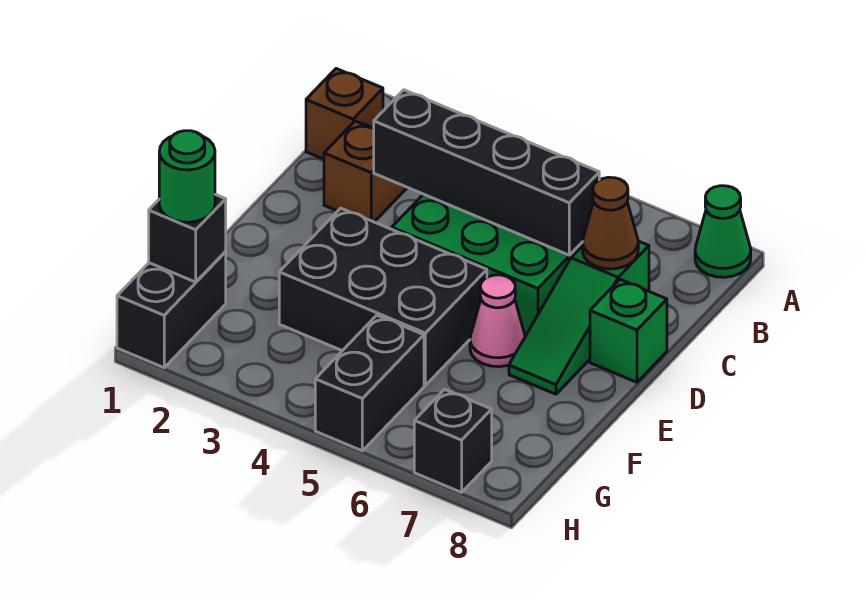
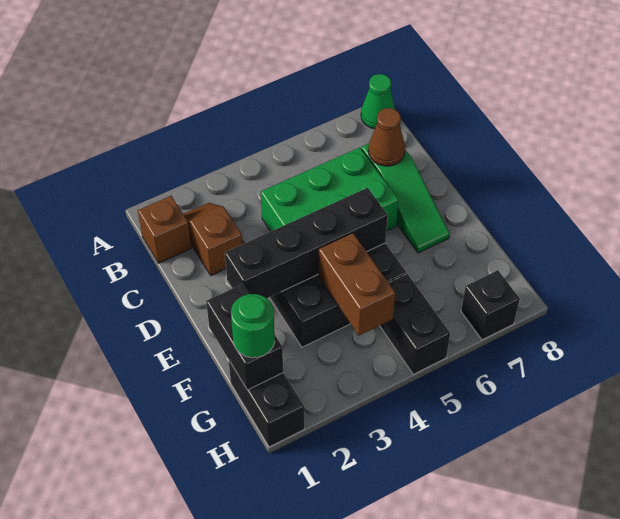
black 1x4 brick [374,90,599,255] -> black 1x4 brick moved to [225,188,388,298]
green 1x1 brick [590,280,667,382] -> none
pink 1x1 cone [470,275,525,367] -> none
none -> brown 1x2 brick [318,233,395,335]
black 1x1 brick [149,194,226,282] -> black 1x2 brick [206,284,283,390]

